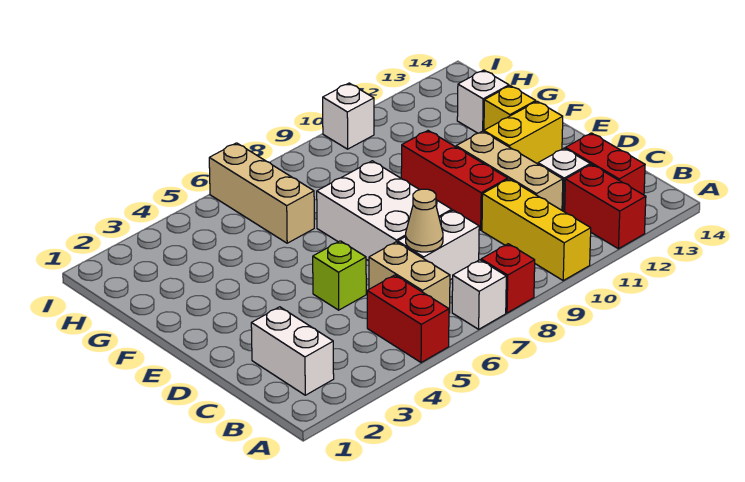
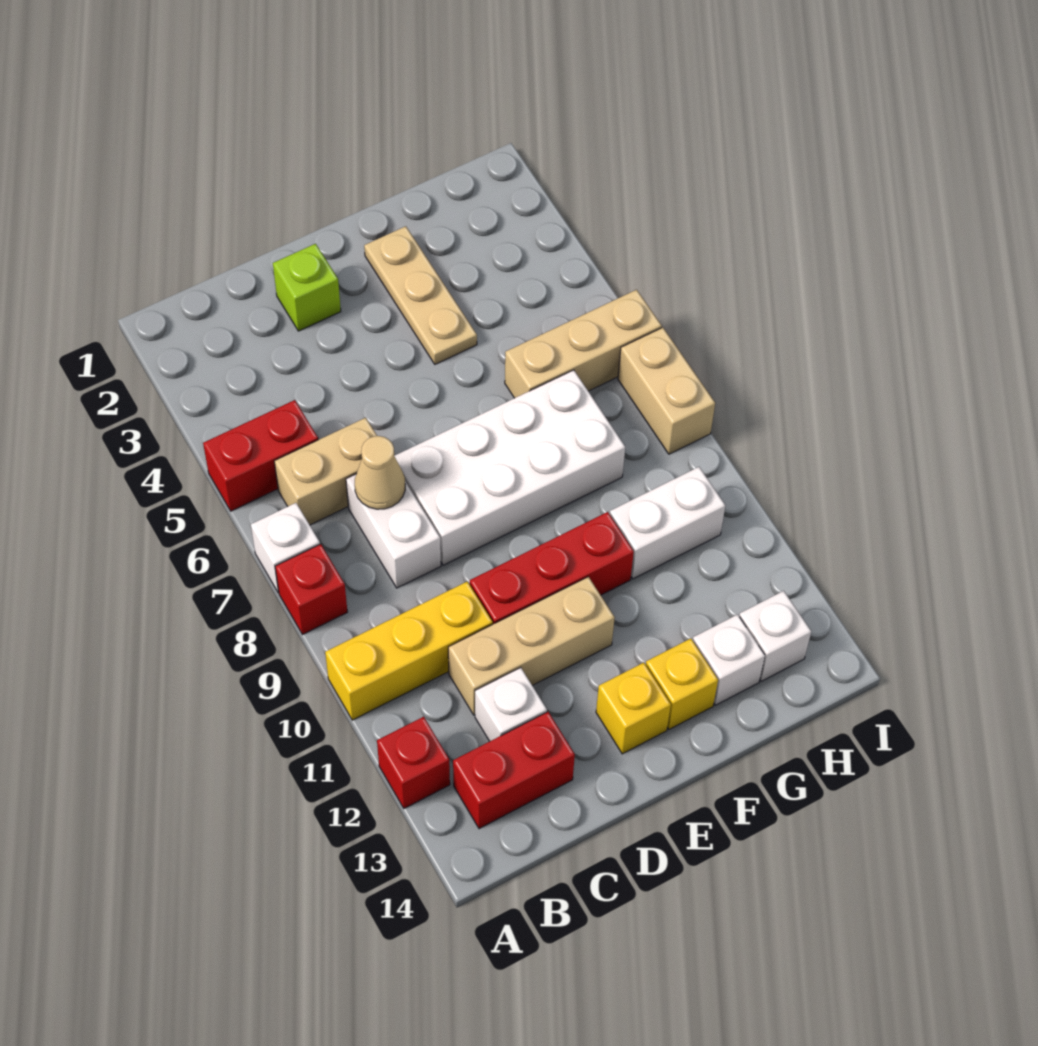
red 1x2 brick [565,164,646,249] -> red 1x1 brick [377,717,450,808]
white 1x2 brick [251,307,334,395] -> white 1x2 brick moved to [610,467,725,579]
lime 1x1 brick [313,241,366,310] -> lime 1x1 brick moved to [273,244,341,331]
white 2x3 brick [317,161,452,261] -> white 2x4 brick [394,370,625,565]
yellow 1x2 brick [484,101,563,164] -> yellow 1x1 brick [596,663,671,754]
none -> tan 1x3 plate [364,226,477,364]
none -> tan 1x2 brick [618,328,715,454]
white 1x1 brick [323,83,374,149] -> white 1x1 brick moved to [739,591,811,681]

